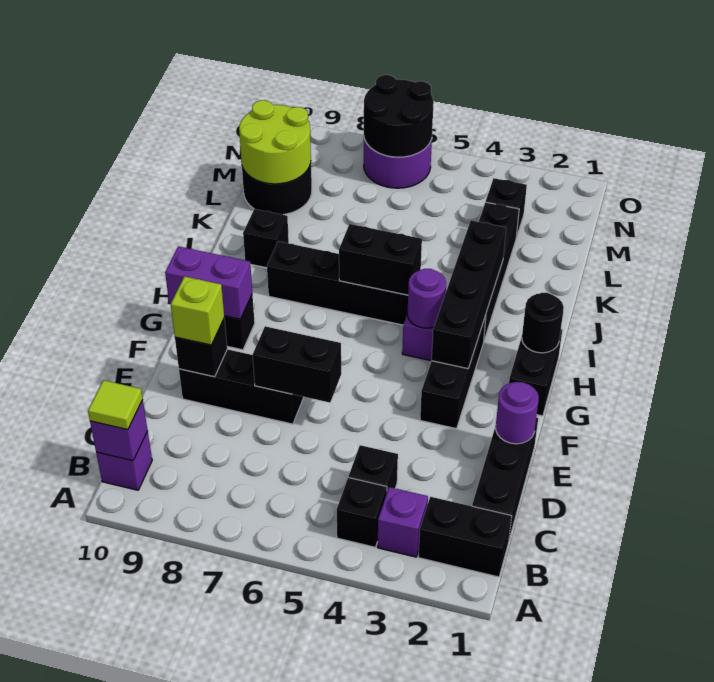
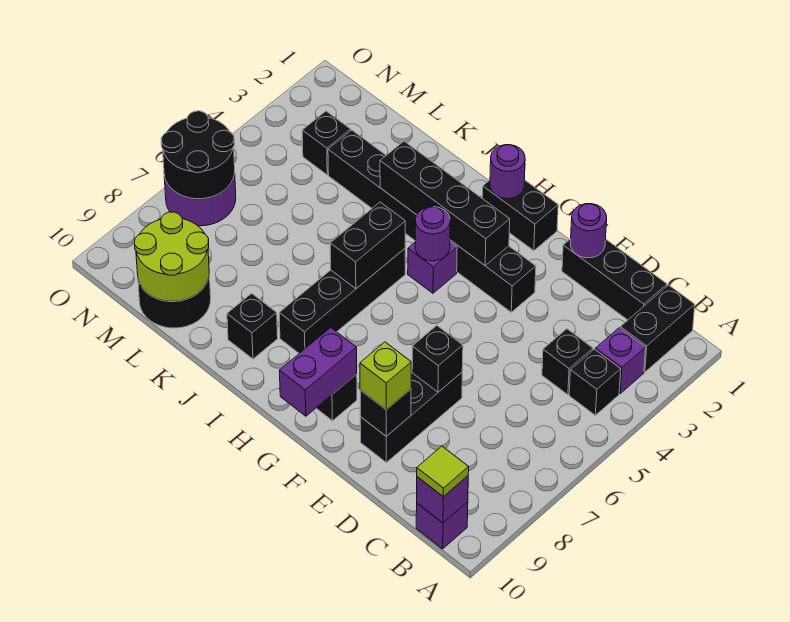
black 1x2 brick [253,326,341,403] -> black 1x1 brick [412,326,463,392]
black 1x1 round brick [522,293,564,353] -> purple 1x1 round brick [490,145,525,199]

